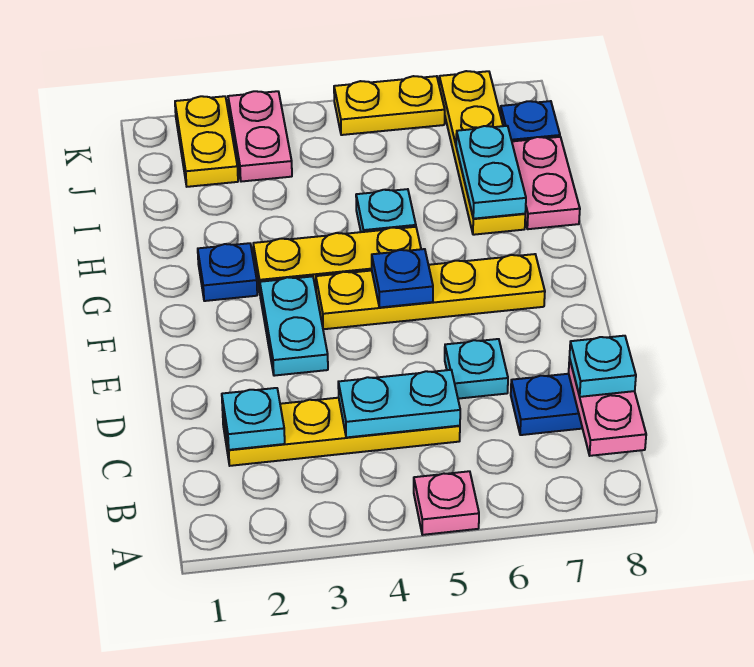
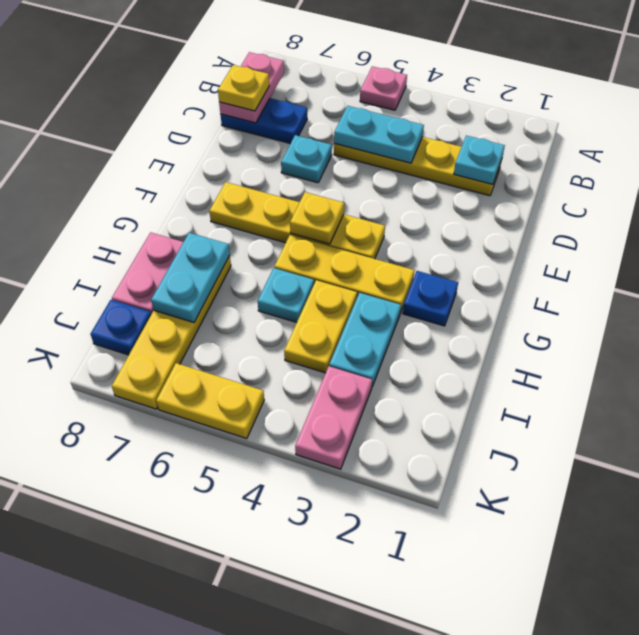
cyan 1x1 plate [570,336,636,397] -> yellow 1x1 plate [218,65,269,111]
cyan 1x2 plate [260,276,328,376] -> cyan 1x2 plate moved to [329,293,401,386]
blue 1x1 plate [372,249,433,307] -> yellow 1x1 plate [290,192,344,244]
yellow 1x2 plate [175,96,238,187] -> yellow 1x2 plate moved to [284,280,357,373]

